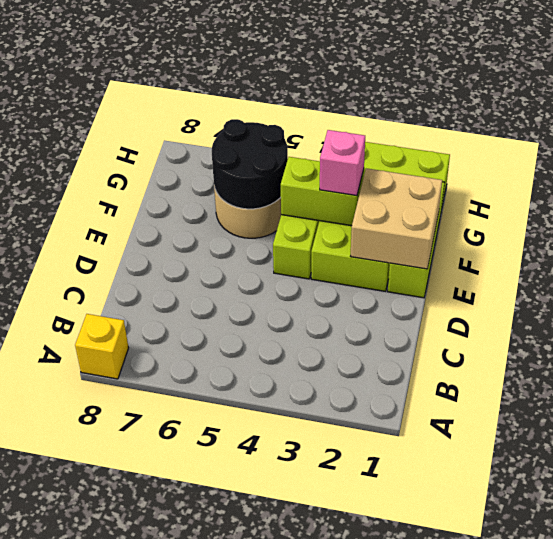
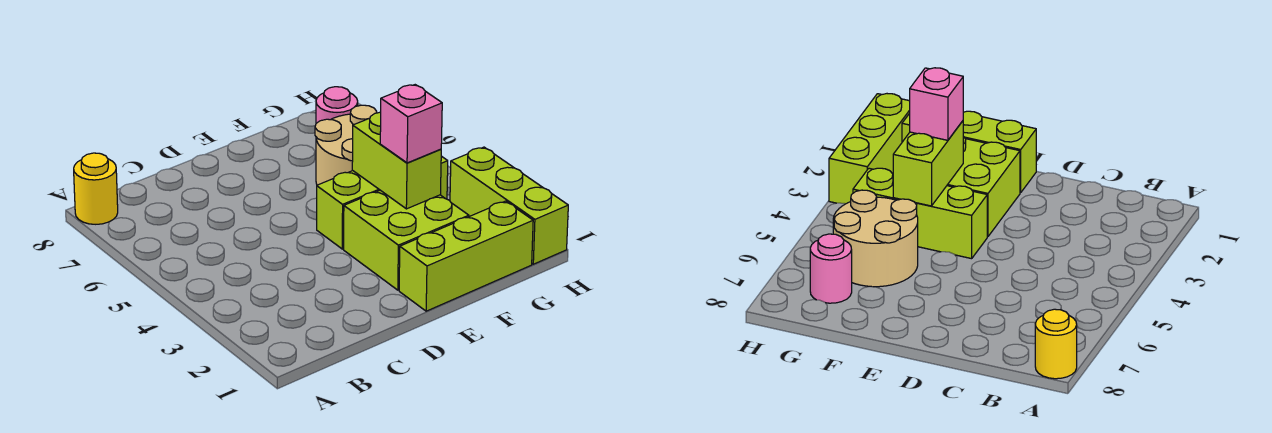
yellow 1x1 brick [75,314,129,379] -> yellow 1x1 round brick [74,153,118,224]
tan 2x2 brick [351,168,442,269] -> none
black 2x2 round brick [212,119,288,209] -> none
none -> pink 1x1 round brick [316,87,358,123]

